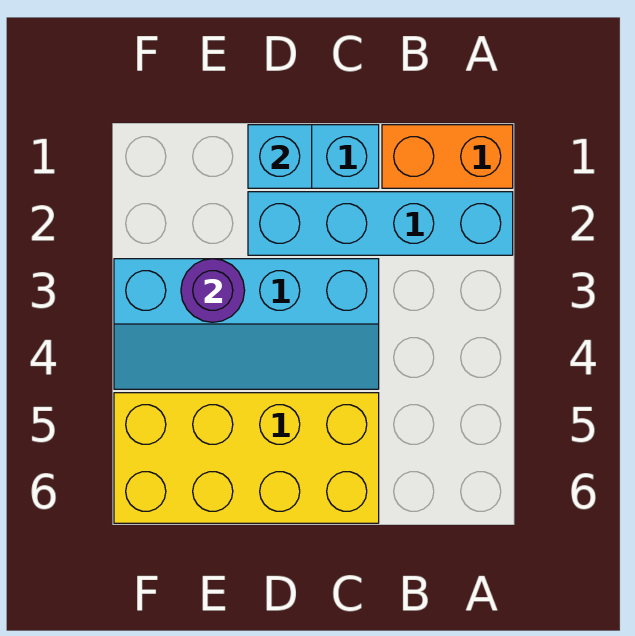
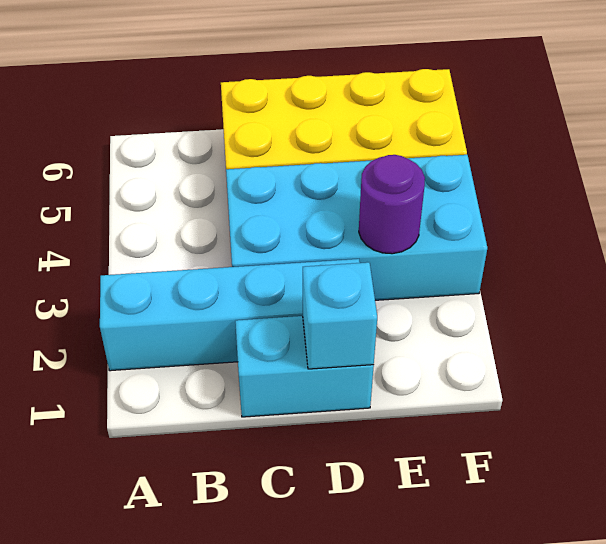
orange 1x2 brick [382,125,513,188] -> none
cyan 2x4 slope [114,259,379,389] -> cyan 2x4 brick [226,155,487,300]

